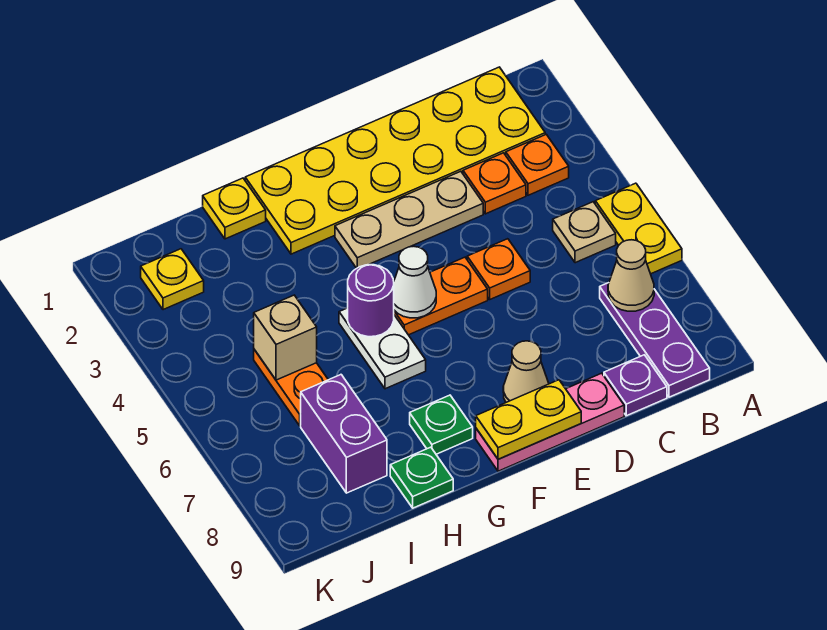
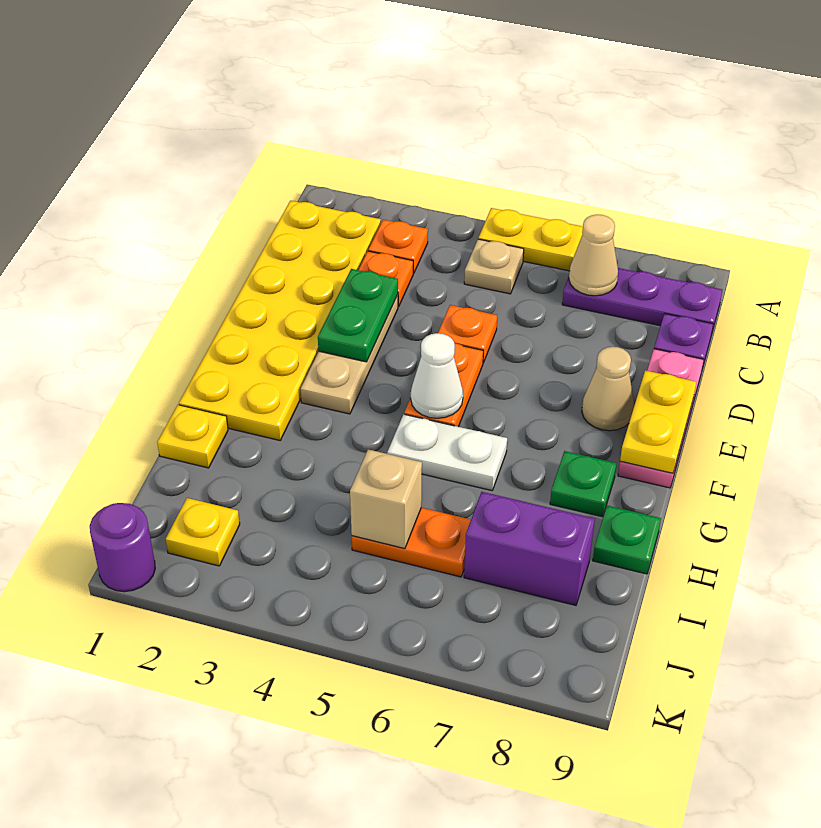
none -> green 1x2 plate [318,269,398,362]
purple 1x1 round brick [348,265,394,337] -> purple 1x1 round brick moved to [90,503,155,592]

